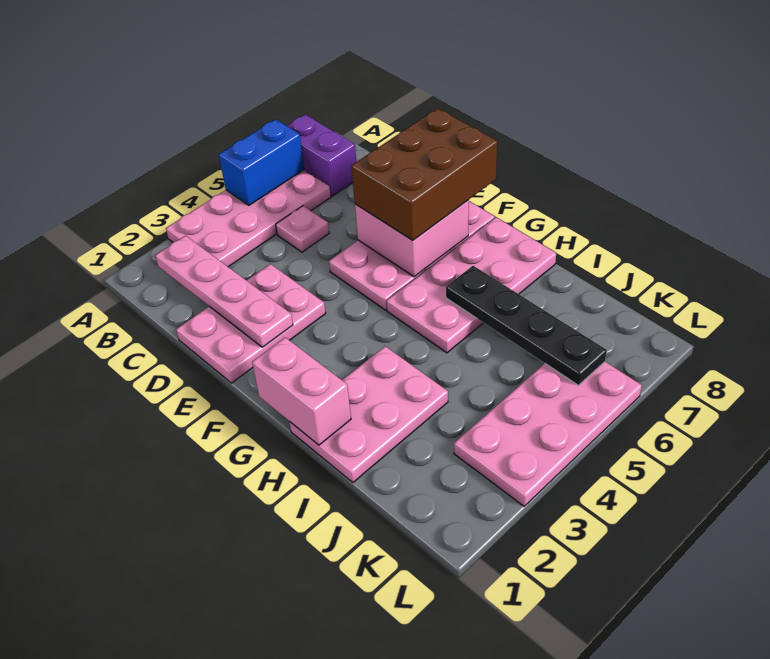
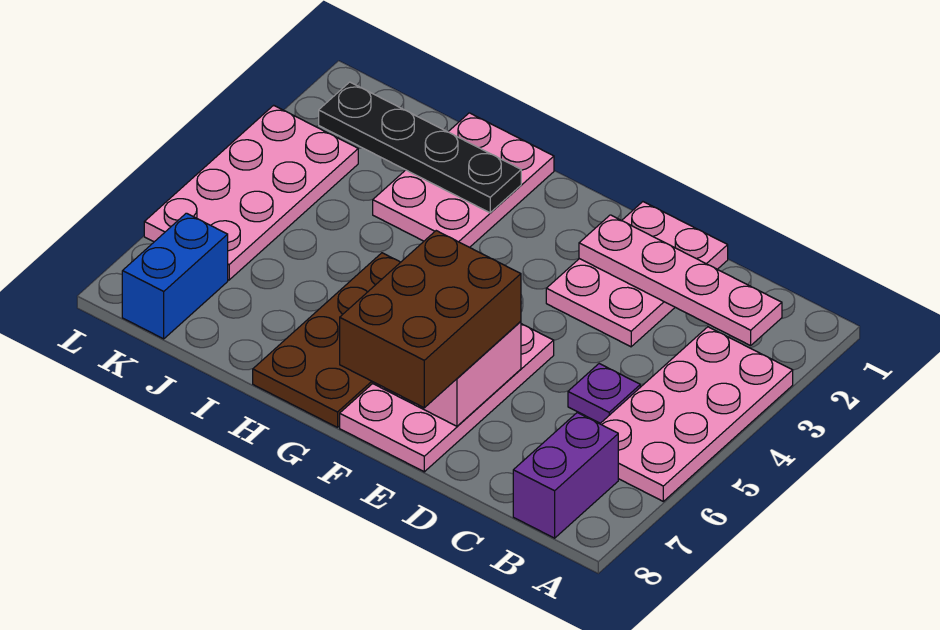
blue 1x2 brick [219,119,304,205] -> blue 1x2 brick moved to [122,213,228,339]
purple 1x2 brick [287,114,356,196] -> purple 1x2 brick turned to [513,413,618,538]
pink 1x1 plate [276,206,329,252] -> purple 1x1 plate [568,364,640,423]
pink 1x2 brick [252,337,351,445] -> none
pink 2x4 plate [387,217,556,353] -> brown 2x4 plate [253,253,400,427]
black 1x4 plate [446,266,607,385] -> black 1x4 plate moved to [319,82,521,213]

